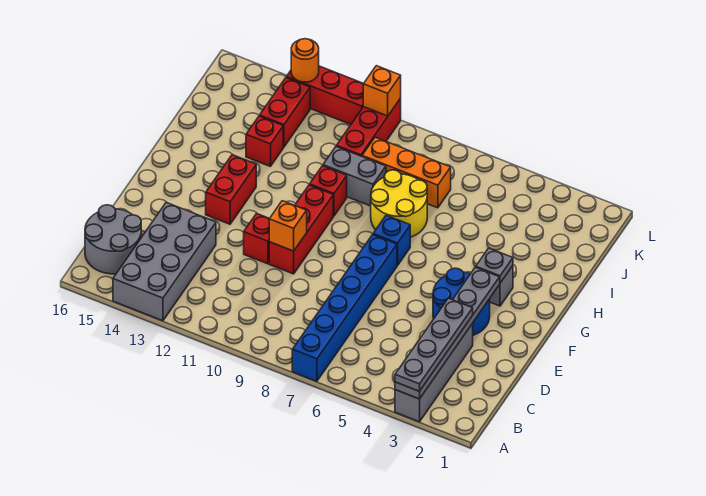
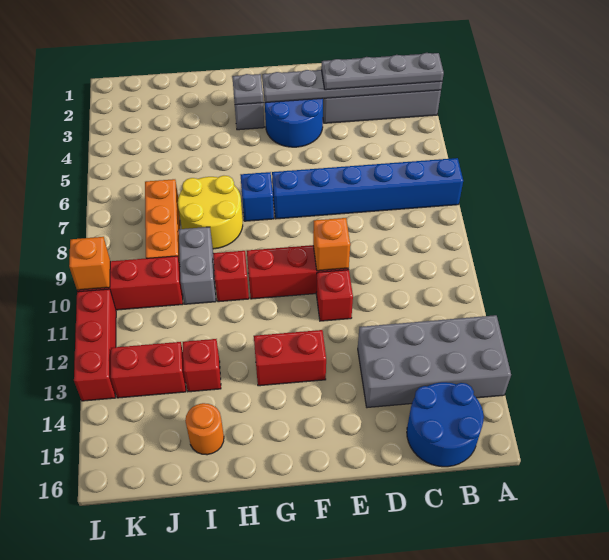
grey 2x2 round brick [85,205,141,274] -> blue 2x2 round brick [407,382,484,467]
orange 1x1 round brick [291,39,319,82] -> orange 1x1 round brick moved to [185,403,224,455]

